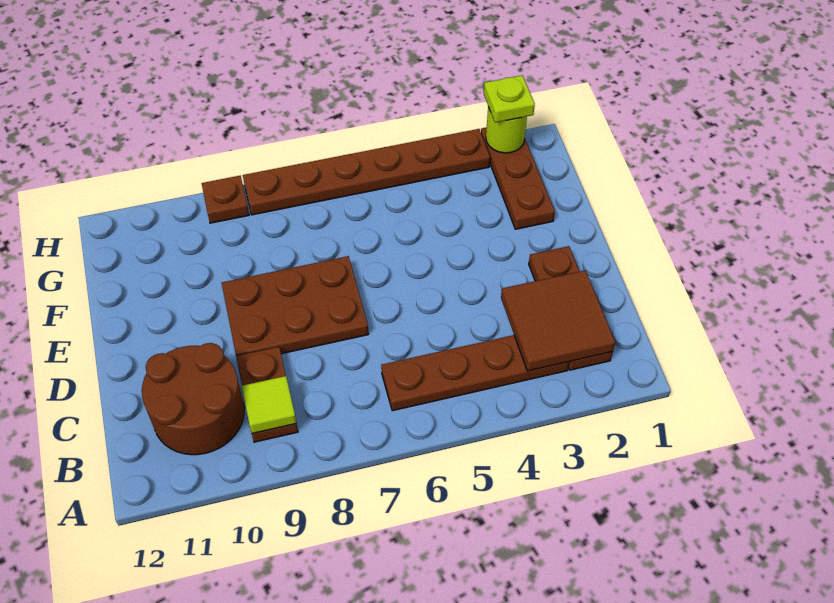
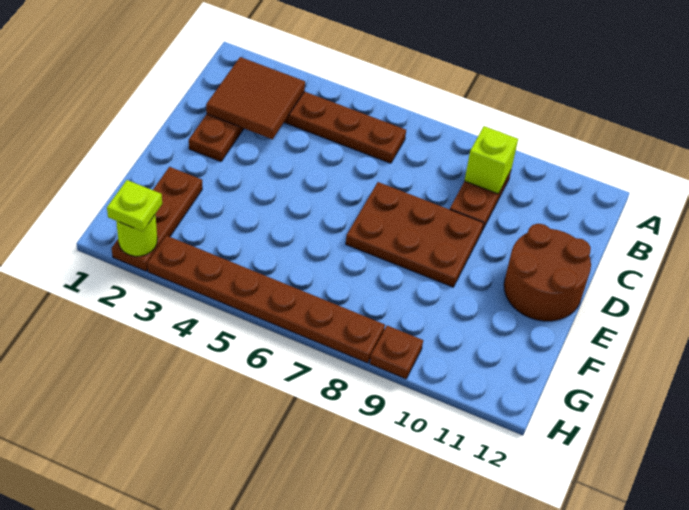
lime 1x1 tile [242,376,296,434] -> lime 1x1 brick [465,126,518,194]
brown 2x2 round brick [142,343,244,455] -> brown 2x2 round brick moved to [504,224,591,321]

